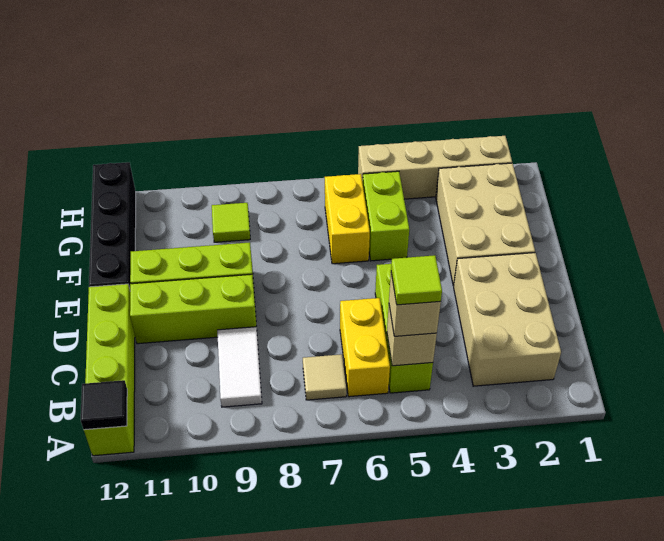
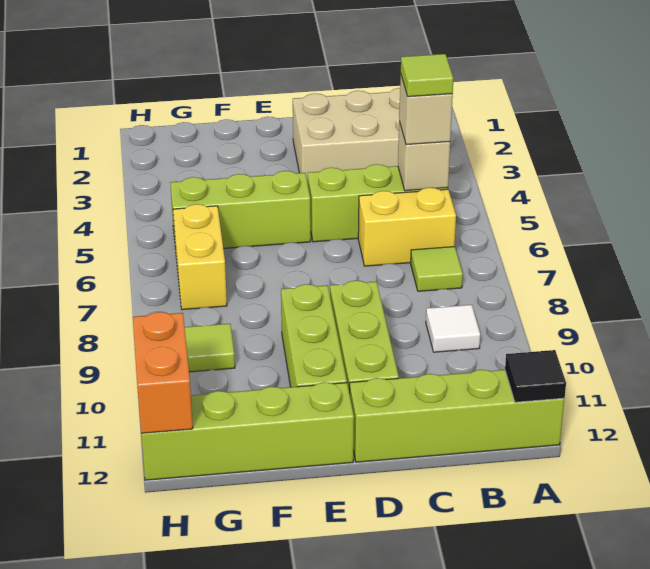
tan 1x1 tile [303,354,346,400] -> lime 1x1 tile [411,247,463,291]
white 1x2 tile [217,327,262,407] -> white 1x1 tile [426,305,480,352]
tan 2x3 brick [436,163,535,285] -> none
black 1x4 brick [89,162,136,289] -> lime 1x4 brick [141,382,354,480]
lime 1x2 brick [363,171,409,261] -> lime 1x3 brick [170,171,311,248]
yellow 1x2 brick [325,174,370,264] -> yellow 1x2 brick turned to [173,204,227,310]
tan 1x4 brick [358,136,512,199] -> none
none -> orange 1x2 brick [133,312,193,433]

